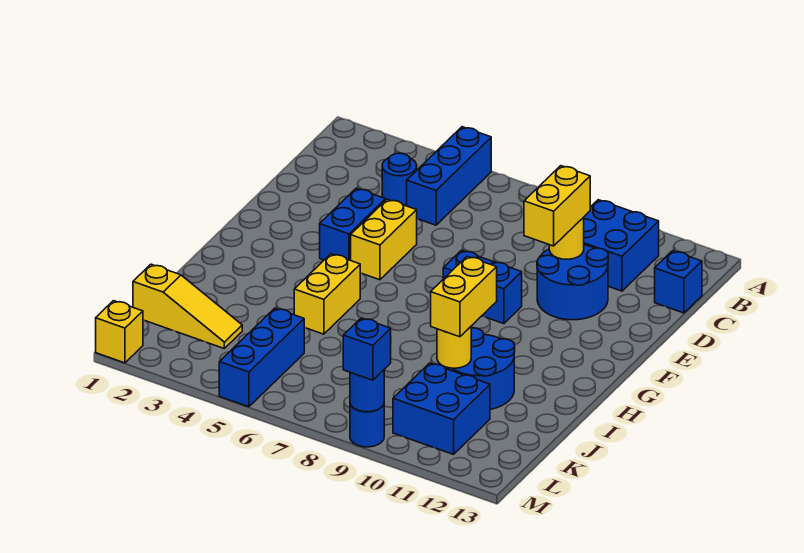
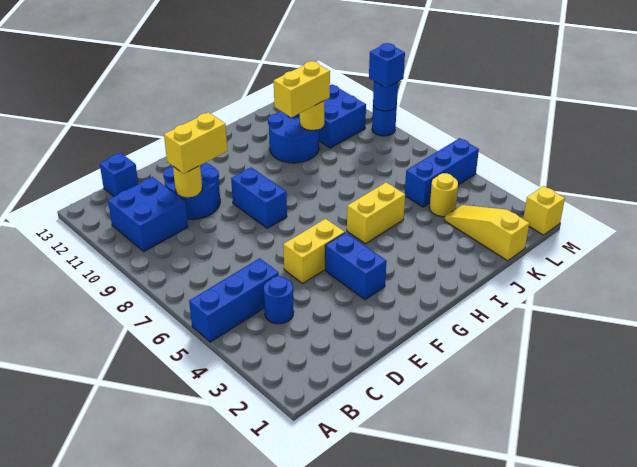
blue 1x2 brick [320,188,386,260] -> blue 1x2 brick turned to [325,232,387,300]
none -> yellow 1x1 round brick [430,173,458,217]

